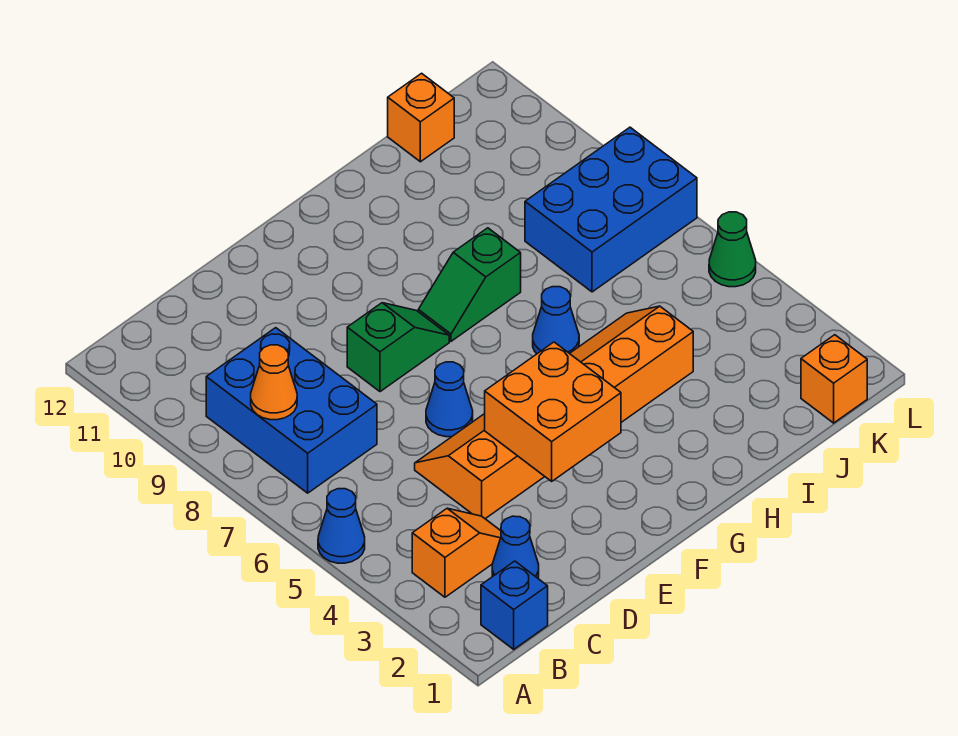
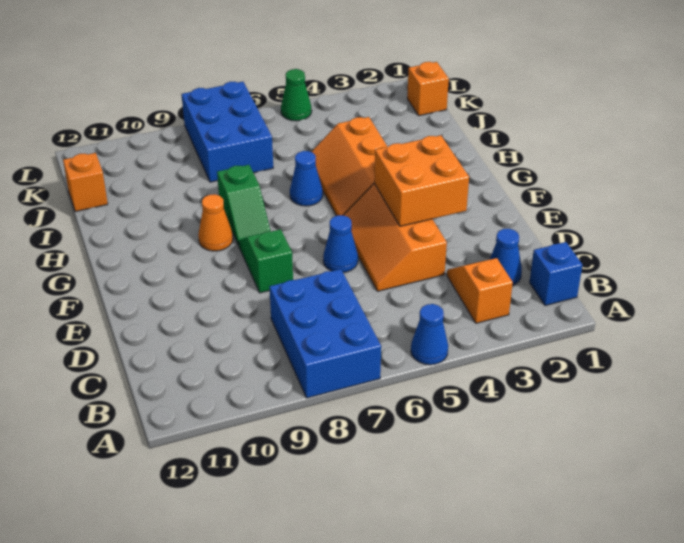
blue 2x3 brick [206,328,377,493] -> blue 2x3 brick turned to [269,269,381,398]
orange 1x1 cone [251,345,297,420] -> orange 1x1 cone moved to [198,194,233,251]

